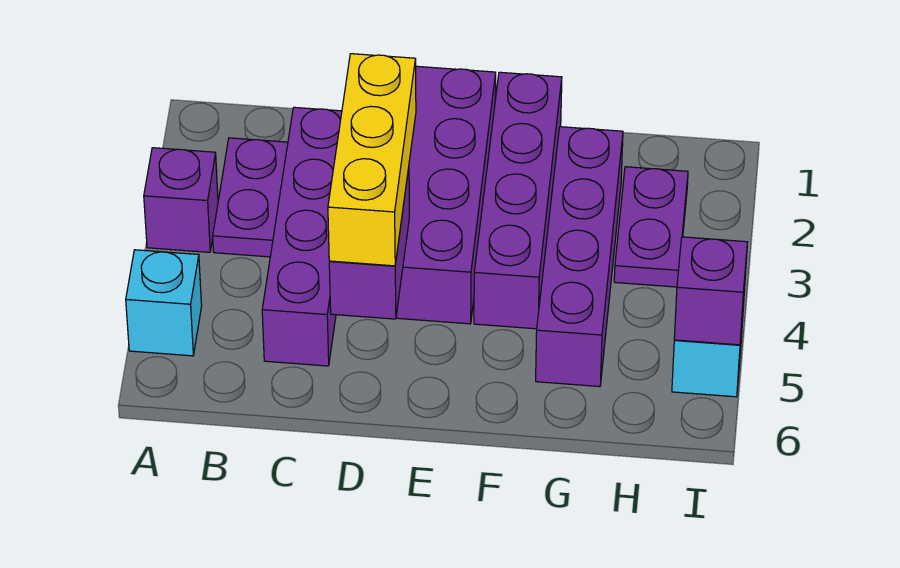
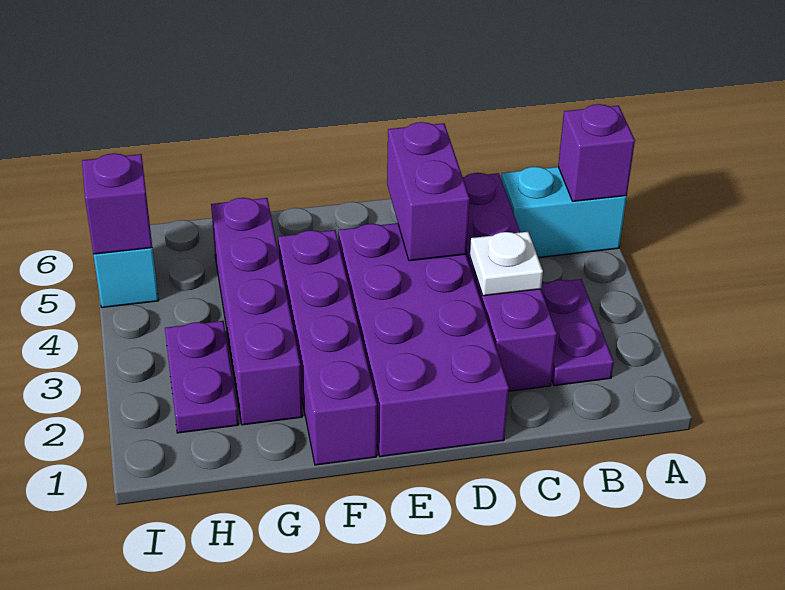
purple 1x1 brick [144,148,218,252] -> purple 1x1 brick moved to [558,104,635,201]
cyan 1x1 brick [126,250,202,356] -> cyan 1x2 brick [501,167,627,258]
none -> white 1x1 plate [470,232,543,296]
yellow 1x3 brick [328,54,416,266] -> none

